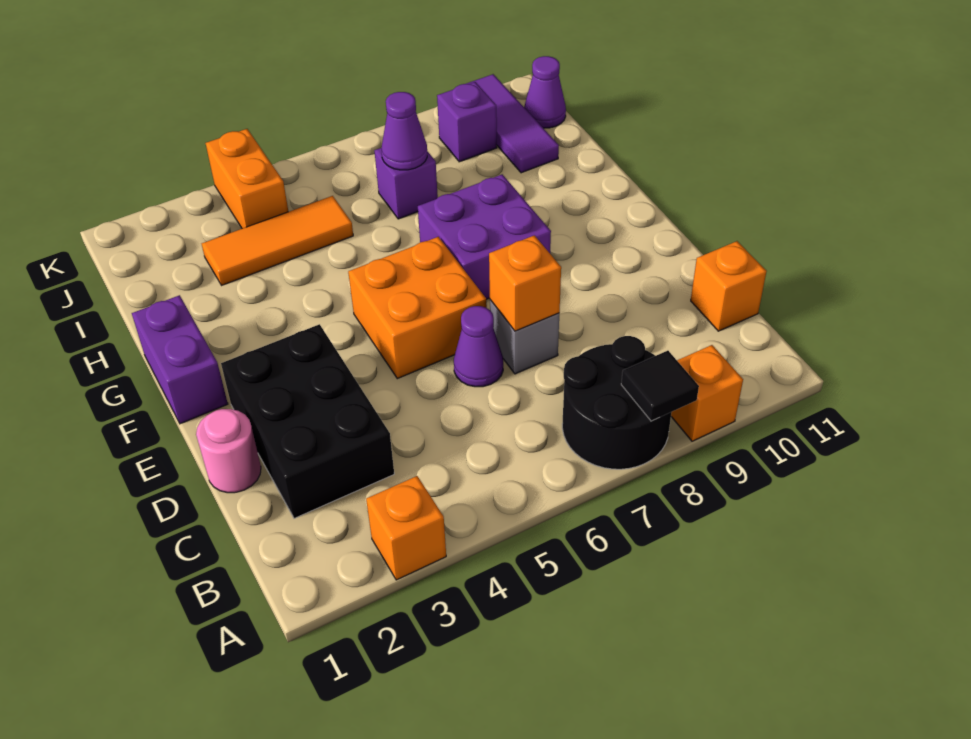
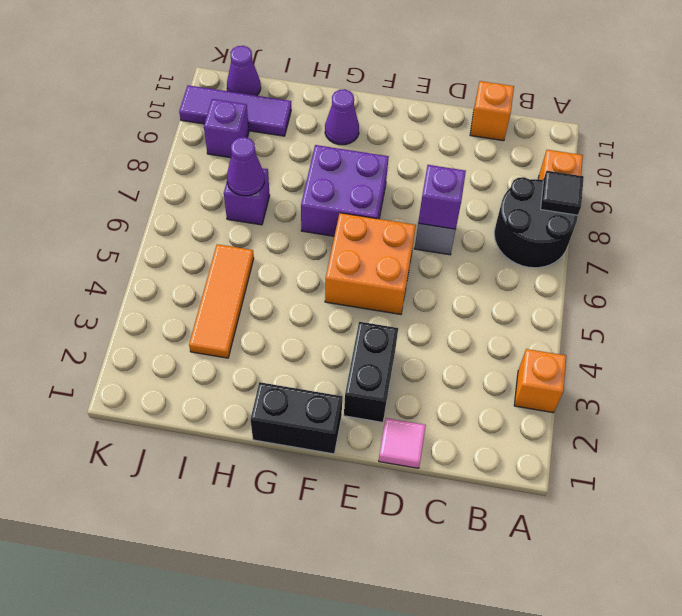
black 2x3 brick [221,324,394,518] -> black 1x2 brick [344,322,398,422]
pink 1x1 round brick [196,409,261,493] -> pink 1x1 tile [379,418,426,468]
purple 1x1 cone [454,306,503,387] -> purple 1x1 cone moved to [325,89,359,145]
orange 1x1 brick [489,235,561,331] -> purple 1x1 brick [418,165,466,229]
purple 1x2 brick [132,295,228,424] -> black 1x2 brick [251,382,342,454]
orange 1x2 brick [206,129,288,229] -> none

